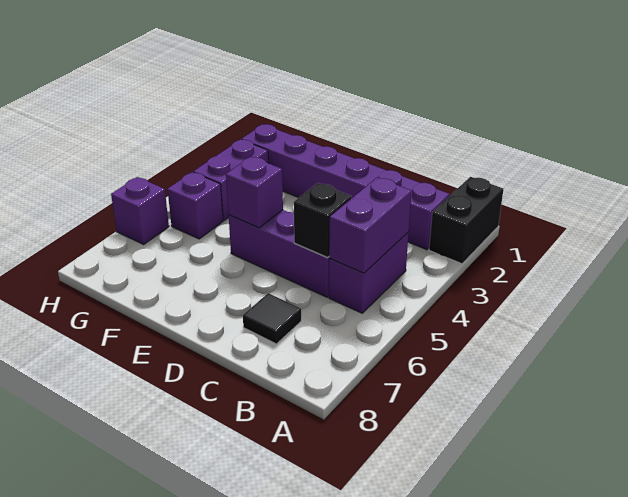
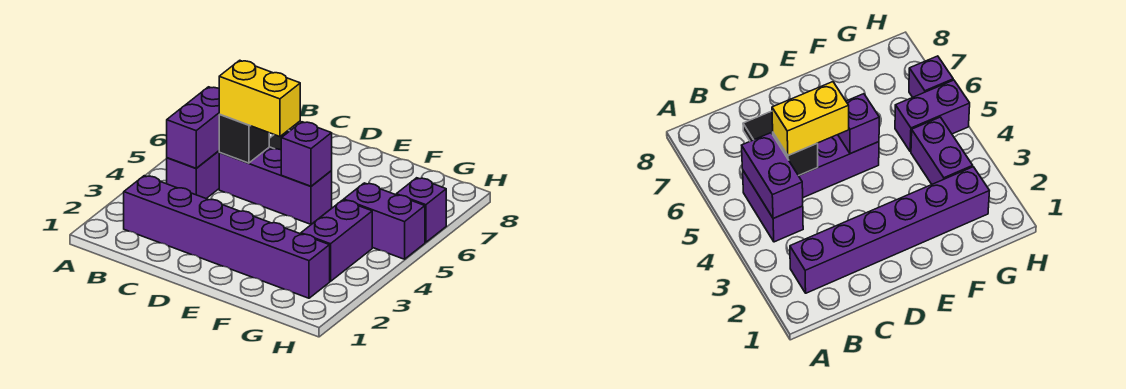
black 1x2 brick [429,177,503,264] -> none
none -> yellow 1x2 brick [219,60,300,137]
purple 1x1 brick [168,172,223,239] -> purple 1x2 brick [344,183,425,259]

